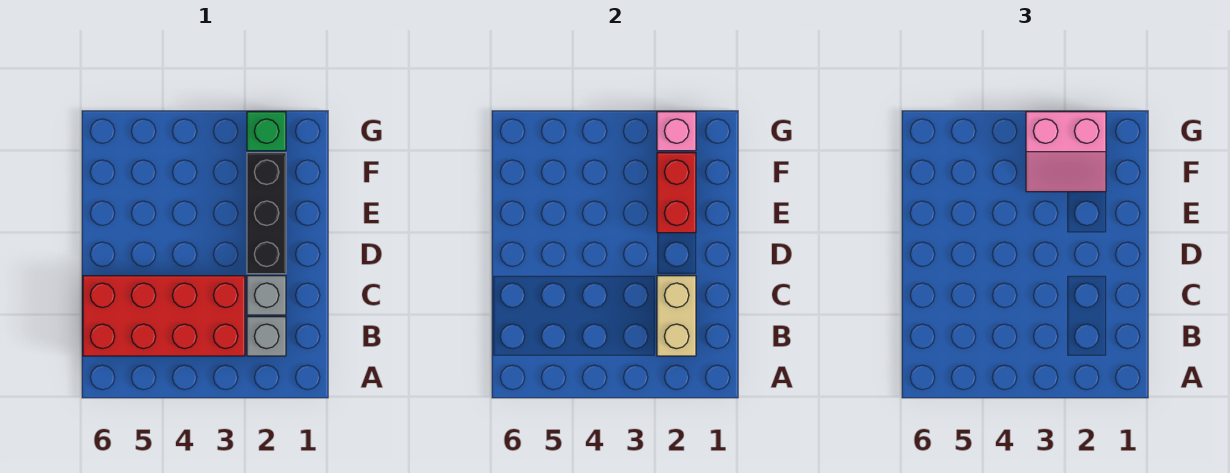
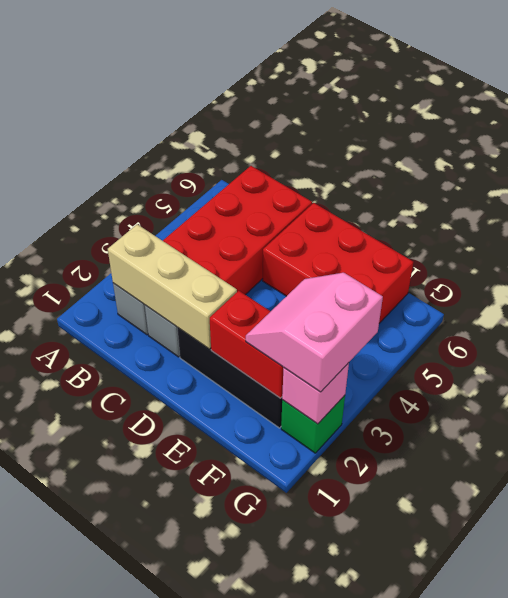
tan 1x2 brick [657,276,696,356] -> tan 1x3 brick [108,224,237,349]
none -> red 2x3 brick [263,203,413,323]

